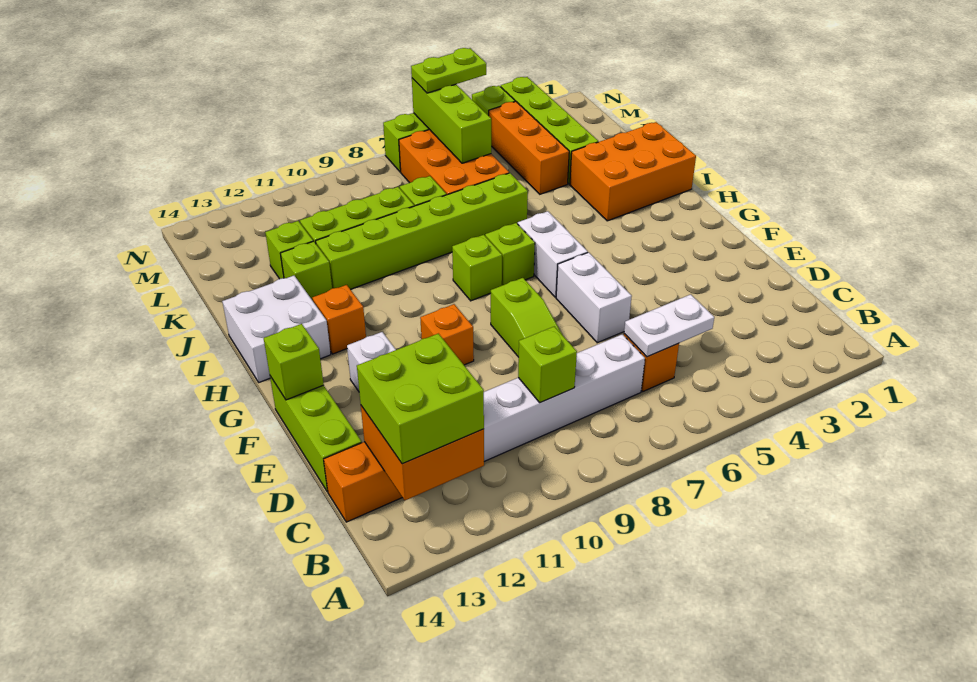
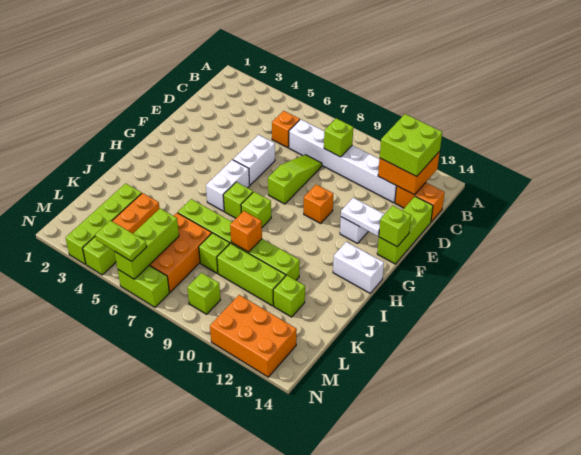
white 1x2 plate [624,294,714,357] -> white 1x2 plate moved to [341,198,384,236]
orange 1x1 brick [312,285,366,354] -> orange 1x1 brick moved to [230,211,262,252]
white 2x2 brick [222,276,331,382] -> white 1x2 brick [333,242,384,293]
orange 2x3 brick [570,122,696,221] -> orange 2x3 brick moved to [210,295,297,377]
lime 1x1 brick [280,241,332,301] -> lime 1x1 brick moved to [187,273,220,314]

